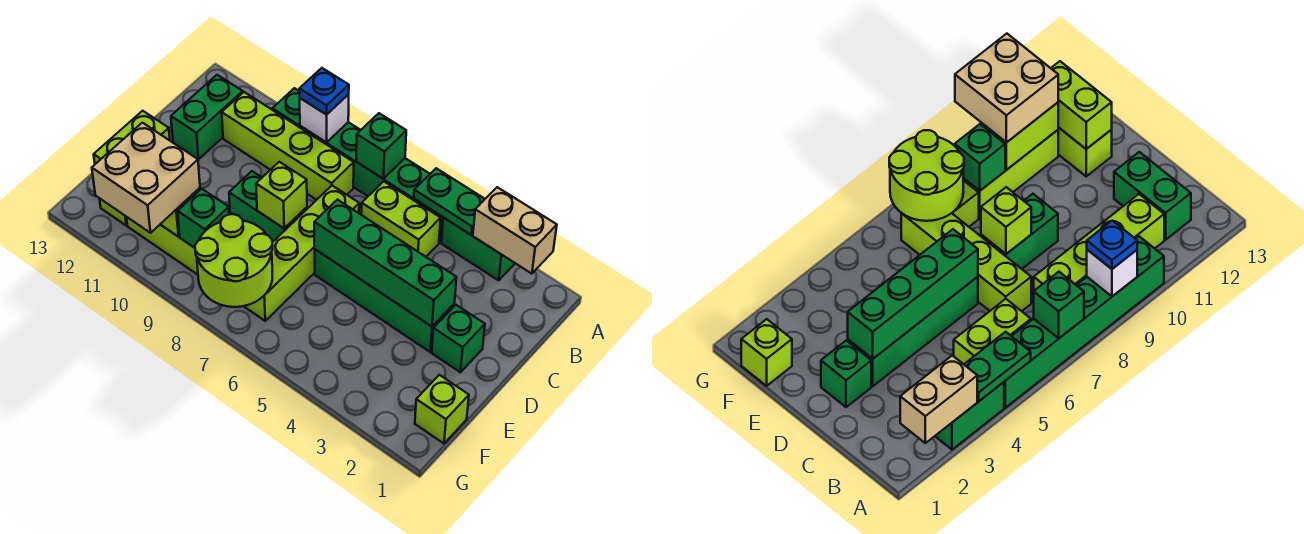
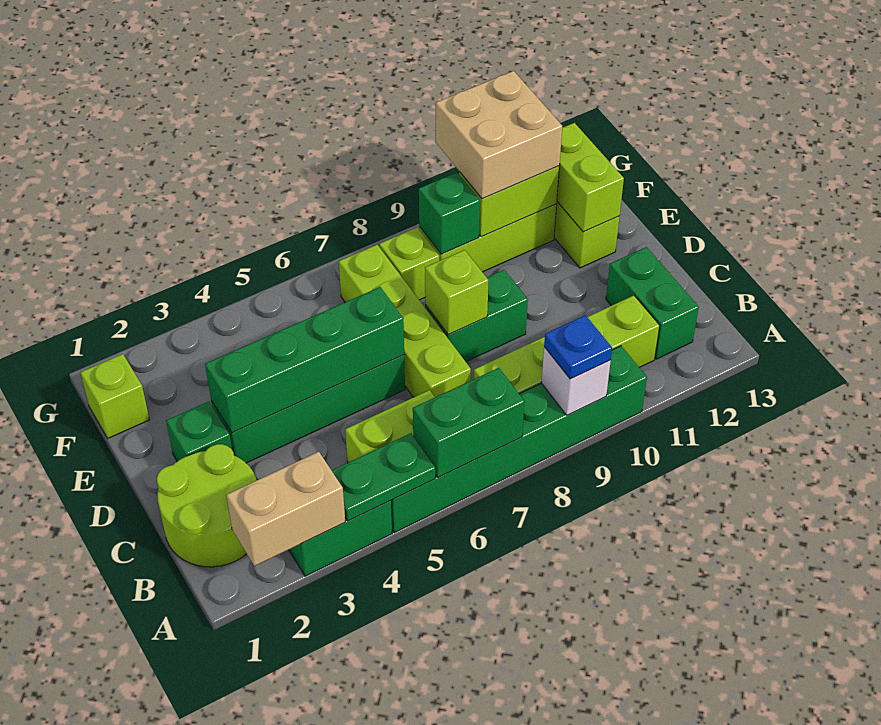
green 1x1 brick [356,113,406,179] -> green 1x2 brick [413,368,525,478]
lime 2x2 round brick [195,214,273,307] -> lime 2x2 round brick moved to [157,444,257,567]

